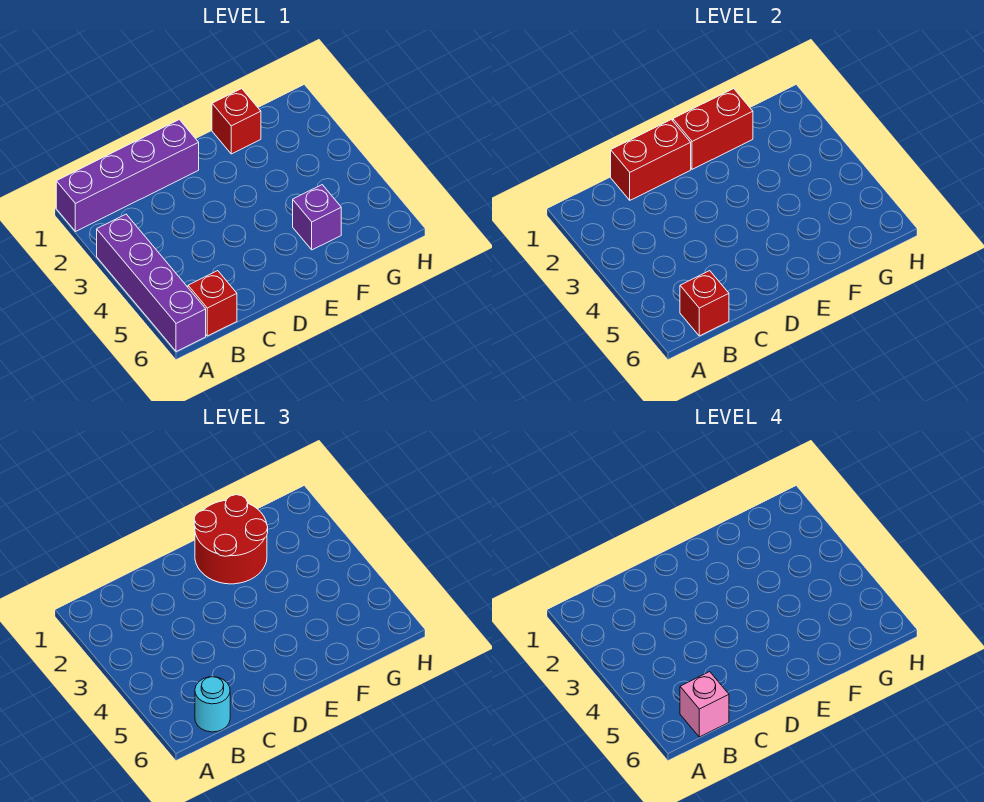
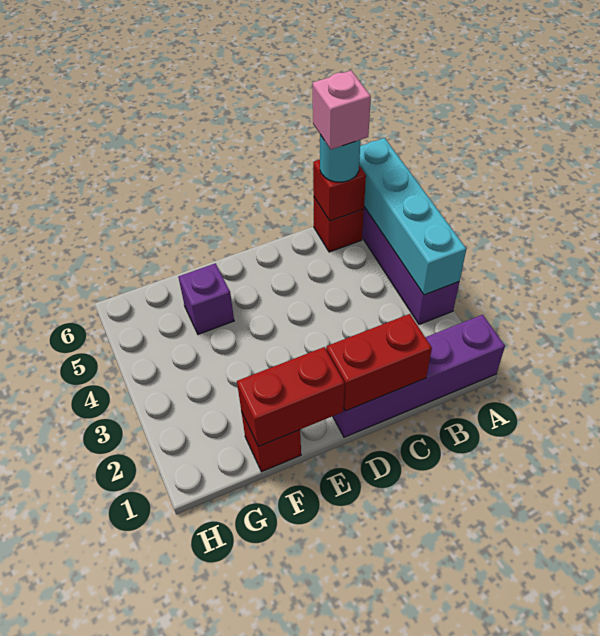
none -> cyan 1x4 brick [359,138,466,295]
red 2x2 round brick [194,495,268,584] -> none

